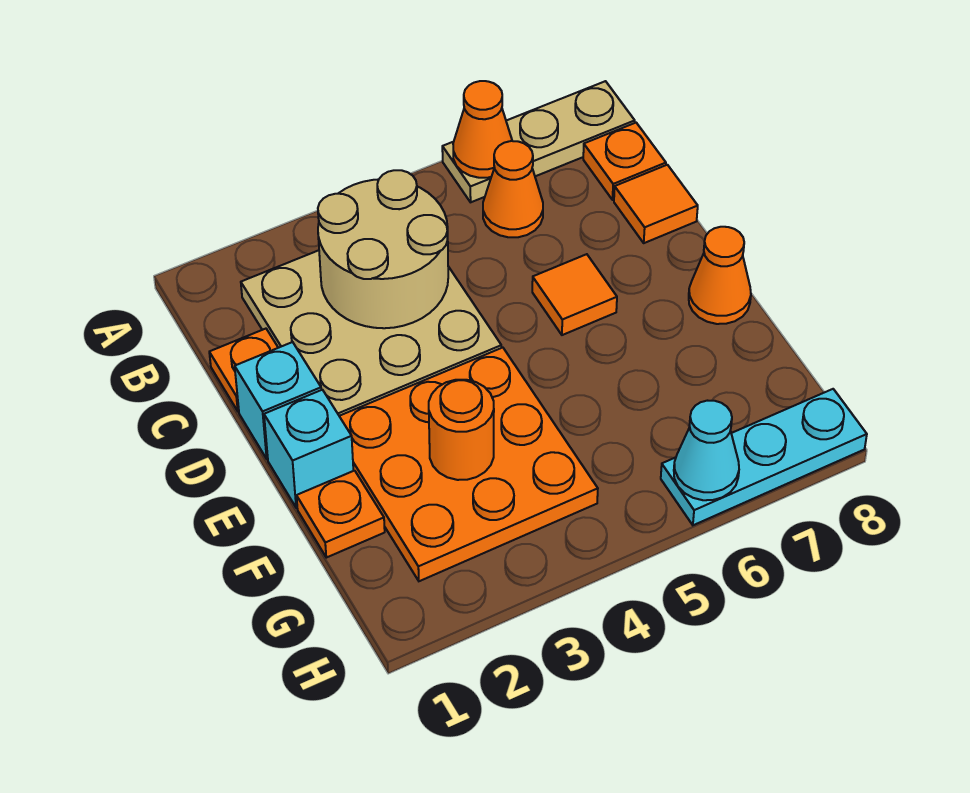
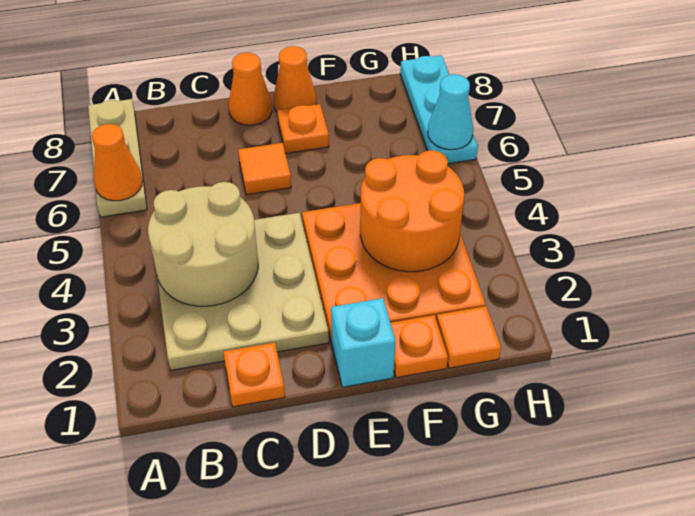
orange 1x1 cone [483,141,543,237] -> orange 1x1 cone moved to [229,53,272,125]
orange 1x1 plate [583,123,666,200] -> orange 1x1 plate moved to [277,104,329,154]
orange 1x1 tile [614,165,698,243] -> orange 1x1 tile moved to [436,306,501,368]
cyan 1x1 brick [235,342,321,459] -> none
orange 1x1 round brick [429,380,494,480] -> orange 2x2 round brick [360,150,464,272]

